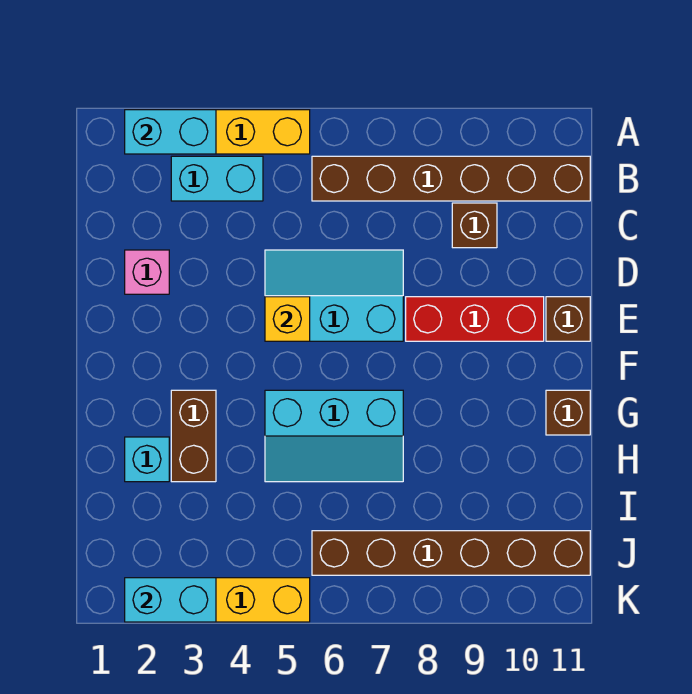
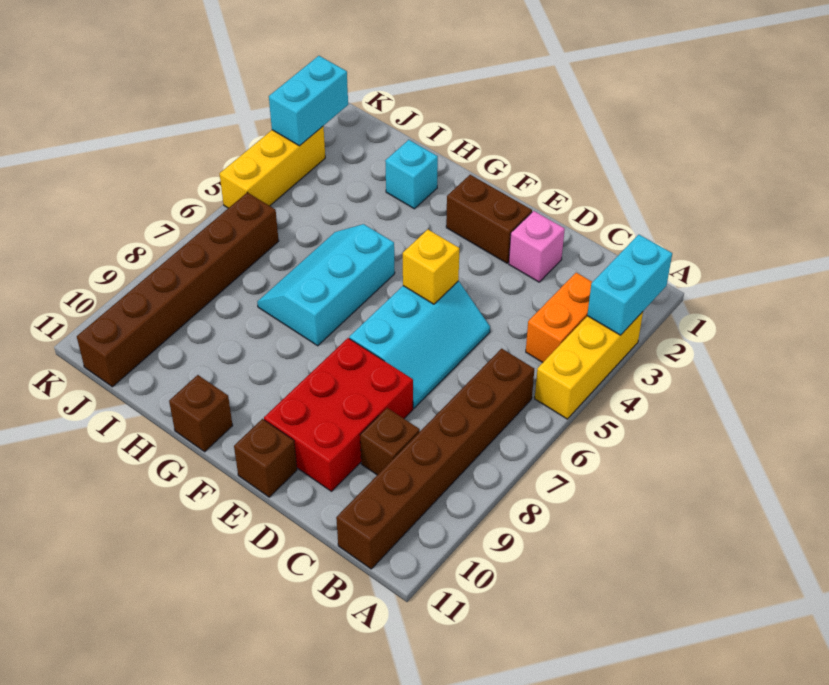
cyan 1x2 brick [171,156,263,201] -> orange 1x2 brick [526,273,592,362]
red 1x3 brick [406,297,544,341] -> red 2x3 brick [264,338,413,491]
brown 1x2 brick [171,390,216,482] -> brown 1x2 brick moved to [446,175,532,263]

